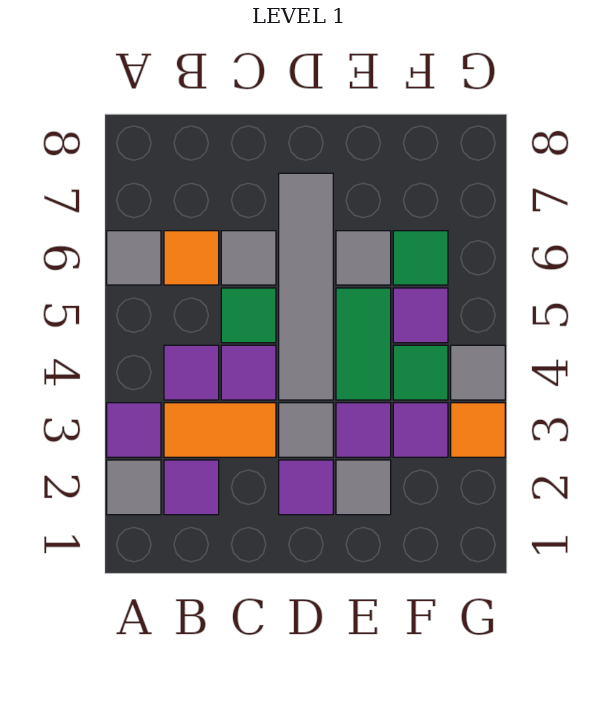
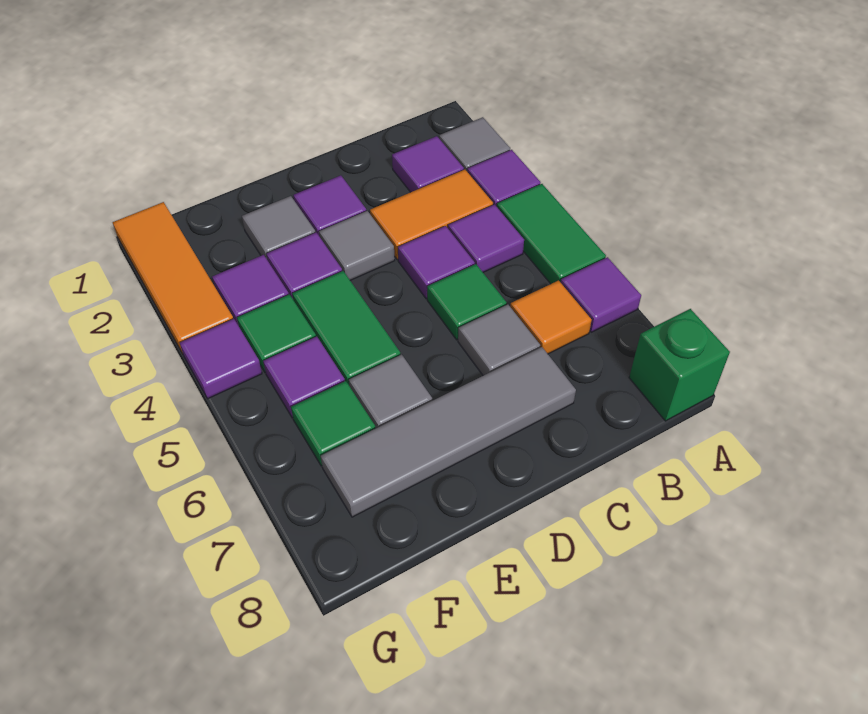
none -> green 1x2 tile [497,184,606,284]
grey 1x1 tile [107,231,161,285] -> purple 1x1 tile [561,257,641,332]
none -> green 1x1 brick [629,309,730,421]
grey 1x4 tile [279,173,333,400] -> grey 1x4 tile turned to [321,347,576,517]
orange 1x1 tile [451,403,505,457] -> orange 1x3 tile [113,202,233,354]
grey 1x1 tile [451,345,505,400] -> purple 1x1 tile [180,319,262,399]

